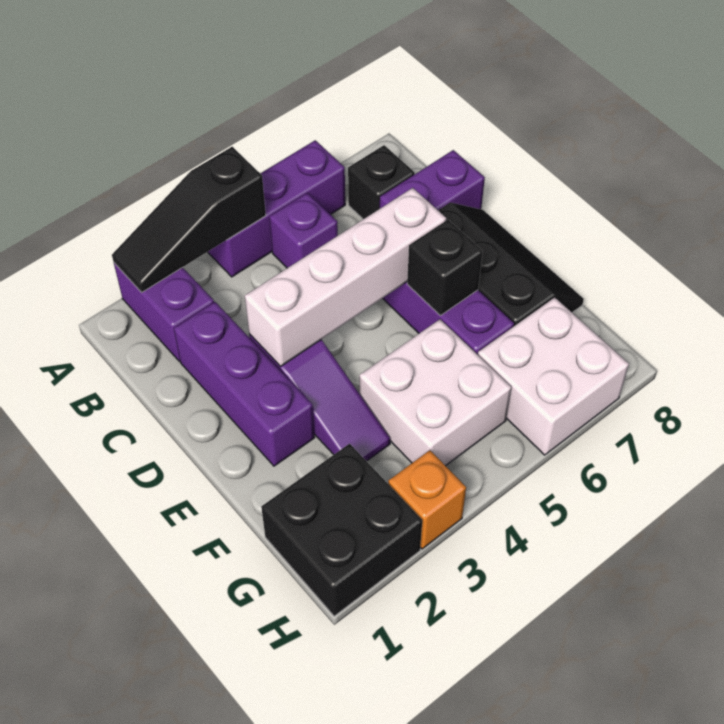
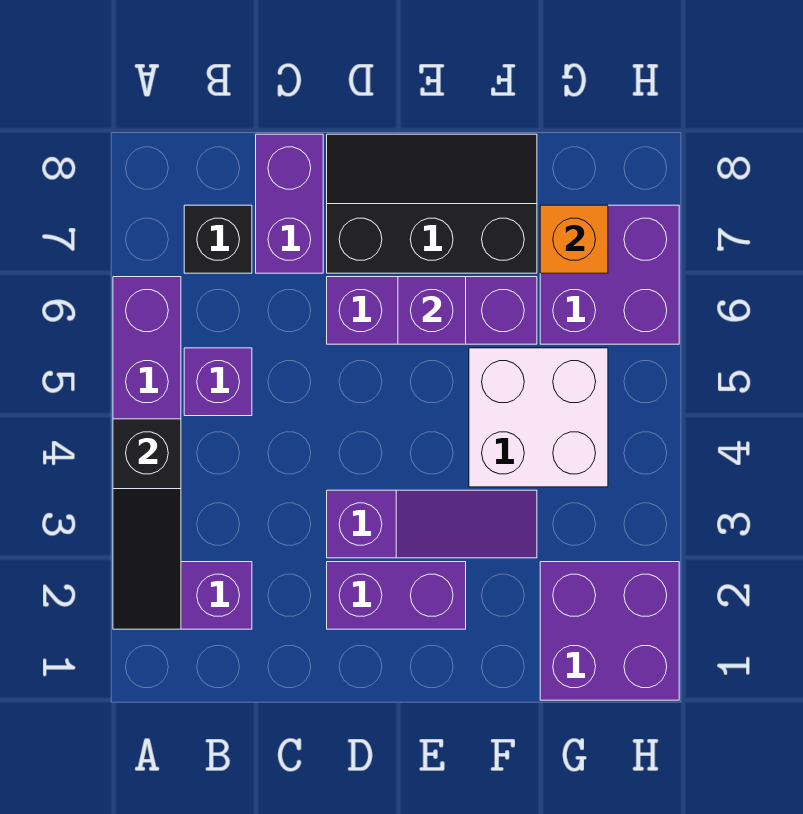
purple 1x3 brick [174,302,315,466] -> purple 1x2 brick [327,562,466,629]
white 1x4 brick [245,188,446,366] -> none
black 1x1 brick [407,220,483,315] -> purple 1x1 brick [398,277,466,344]
black 2x2 brick [261,444,422,616] -> purple 2x2 brick [540,562,679,700]
white 2x2 brick [478,297,629,455] -> purple 2x2 brick [540,205,679,344]
orange 1x1 brick [388,450,466,549] -> orange 1x1 brick moved to [540,205,608,273]

